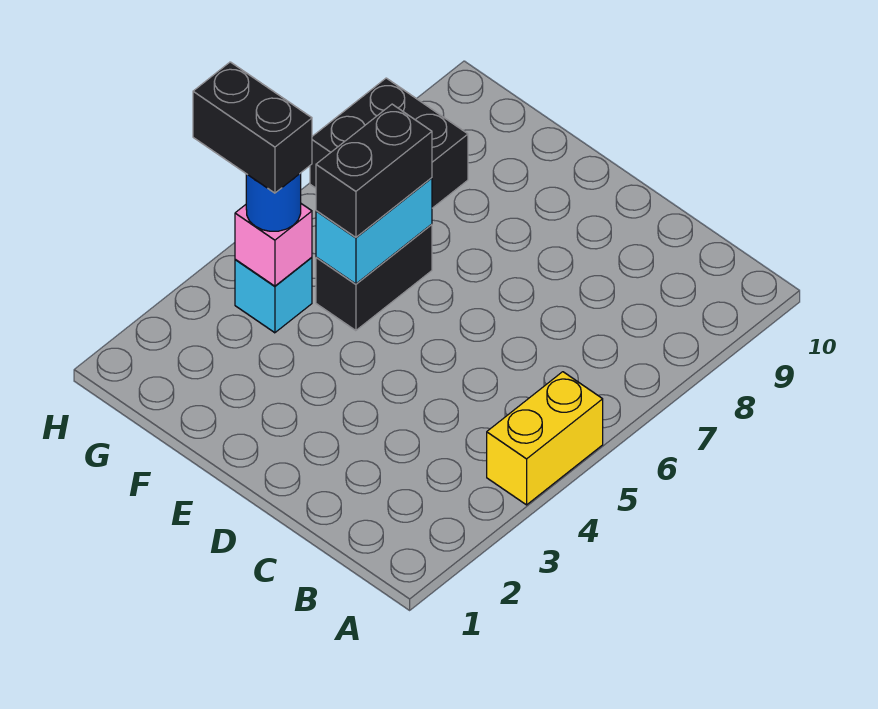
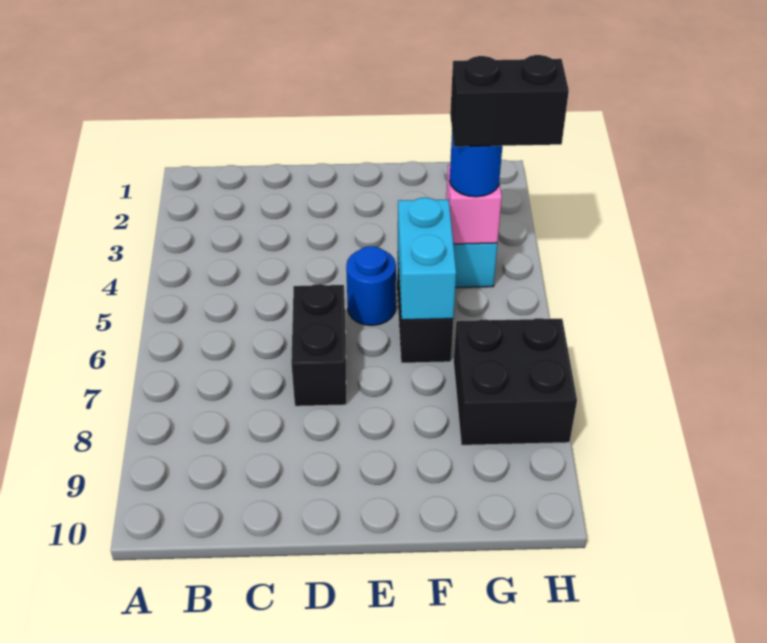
yellow 1x2 brick [487,372,603,505] -> none
none -> blue 1x1 round brick [346,246,396,325]
black 1x2 brick [316,104,432,237] -> black 1x2 brick moved to [291,284,346,406]

